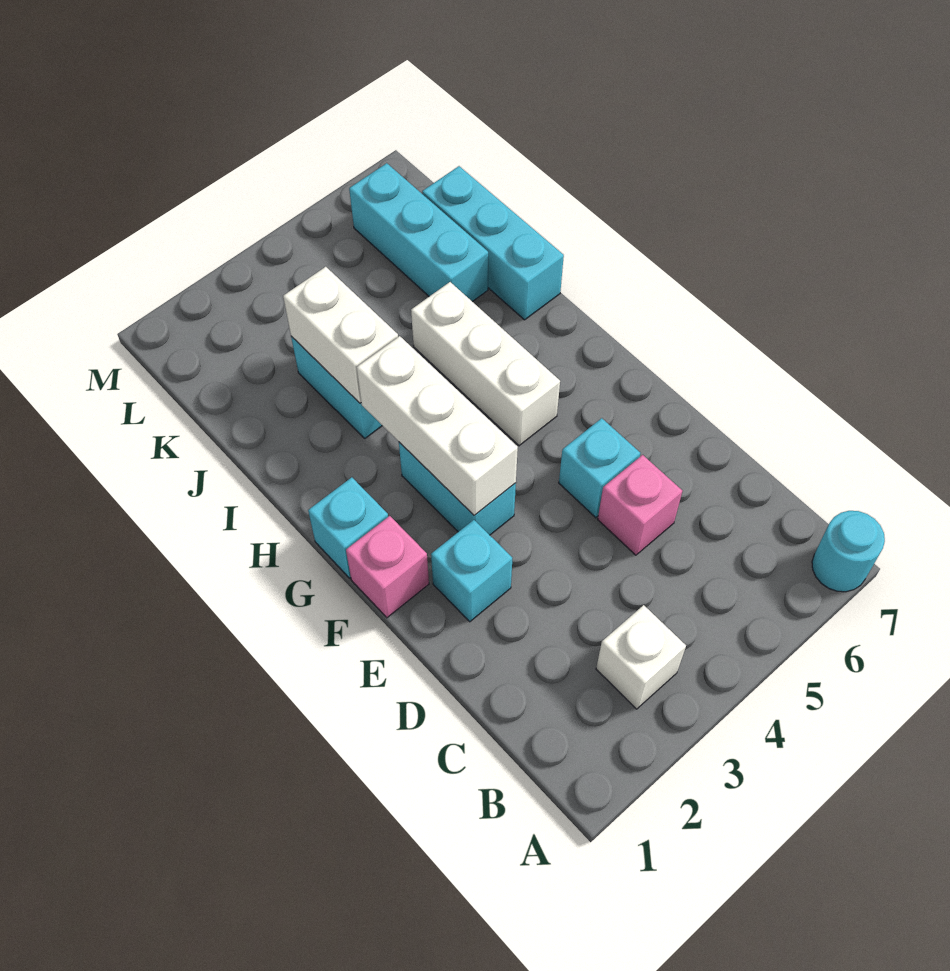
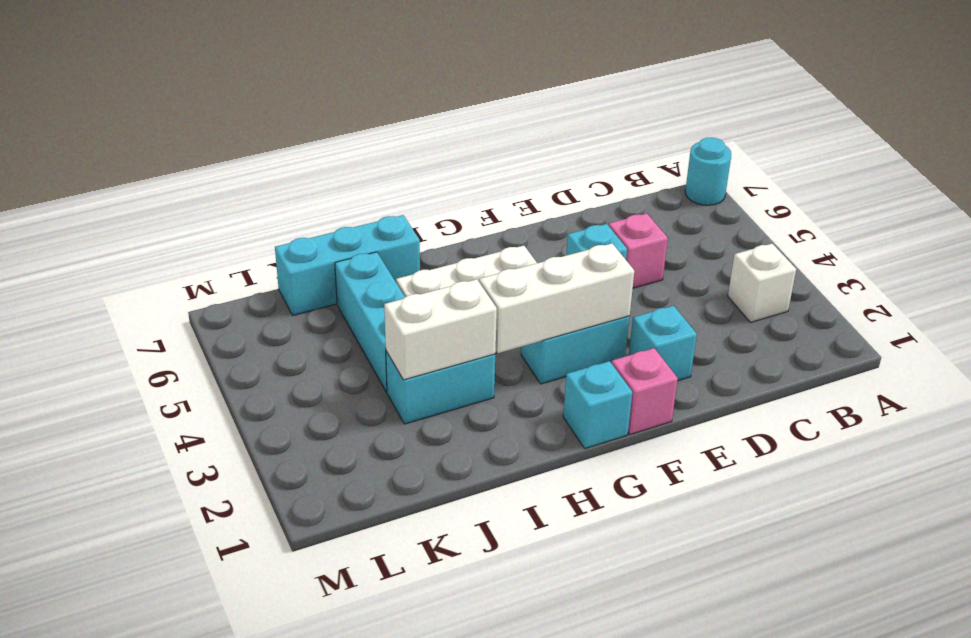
cyan 1x3 brick [349,163,488,302] -> cyan 1x3 brick turned to [335,252,405,392]

